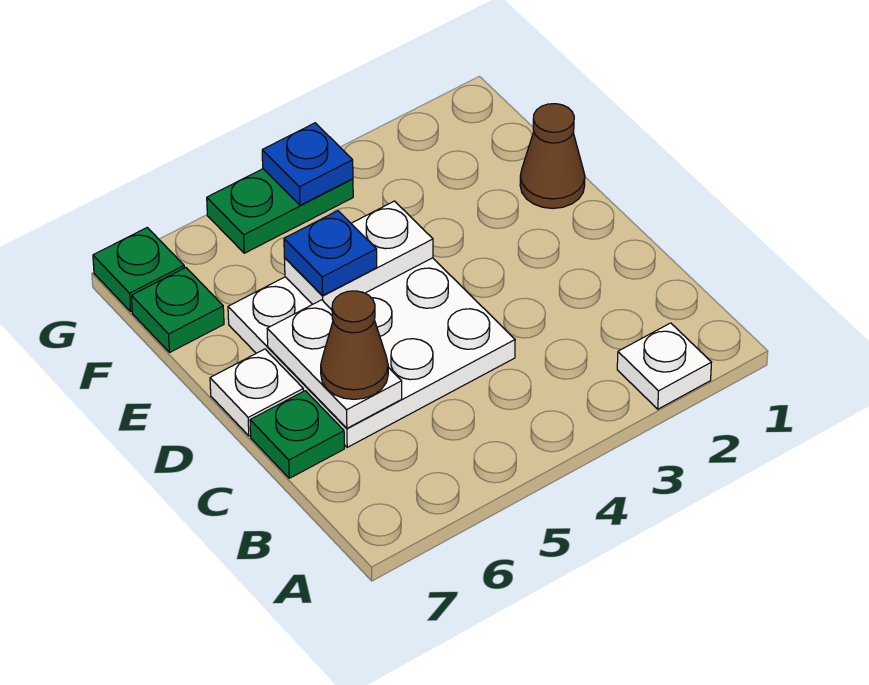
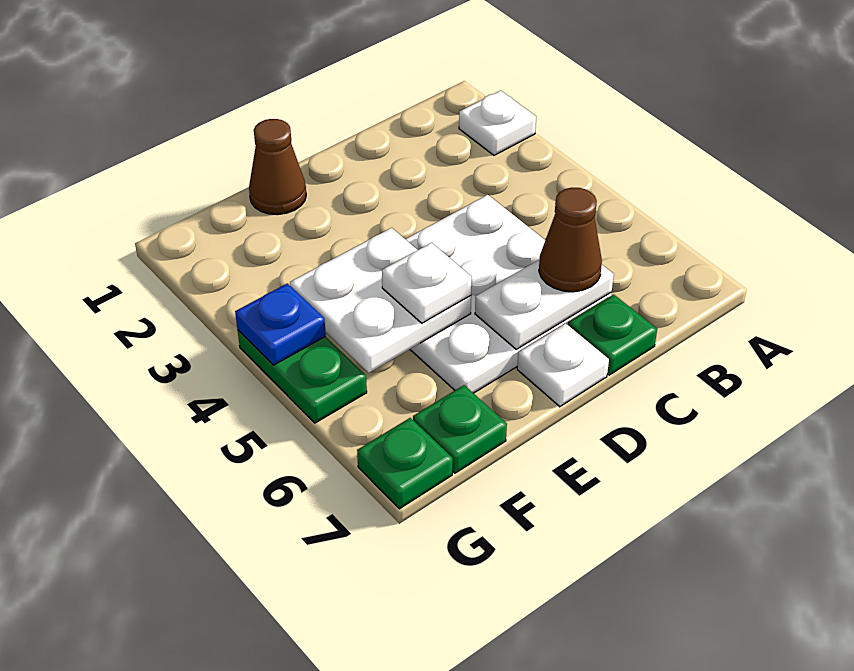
white 1x2 plate [284,201,433,310] -> white 2x2 plate [290,228,471,373]
blue 1x1 plate [284,211,377,295] -> white 1x1 plate [382,243,472,323]

